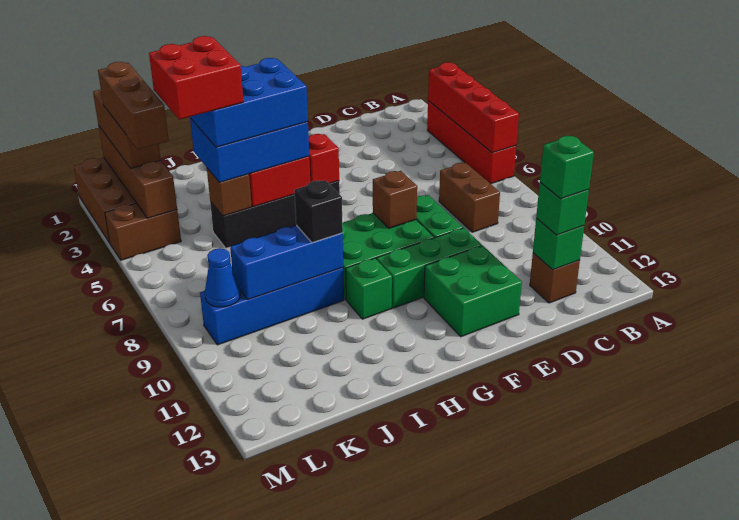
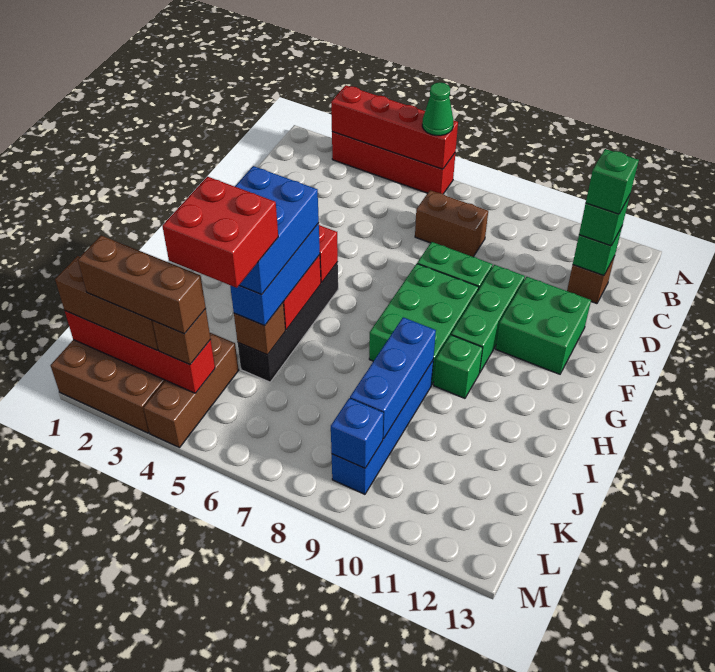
none -> green 1x1 cone [422,82,453,136]
brown 1x1 brick [373,171,417,228] -> brown 1x1 brick moved to [153,309,210,365]
blue 2x3 brick [190,118,309,182] -> blue 1x3 brick [230,223,320,326]
black 1x1 brick [294,180,343,242] -> none
brown 1x4 brick [98,125,177,218] -> red 1x4 brick [65,311,215,393]
brown 1x2 brick [105,203,181,260] -> brown 1x3 brick [143,333,239,448]
blue 1x1 cone [205,248,240,307] -> blue 1x1 brick [330,398,384,468]

